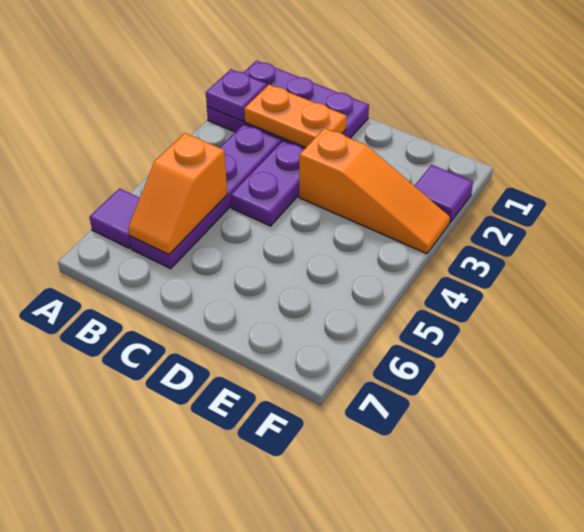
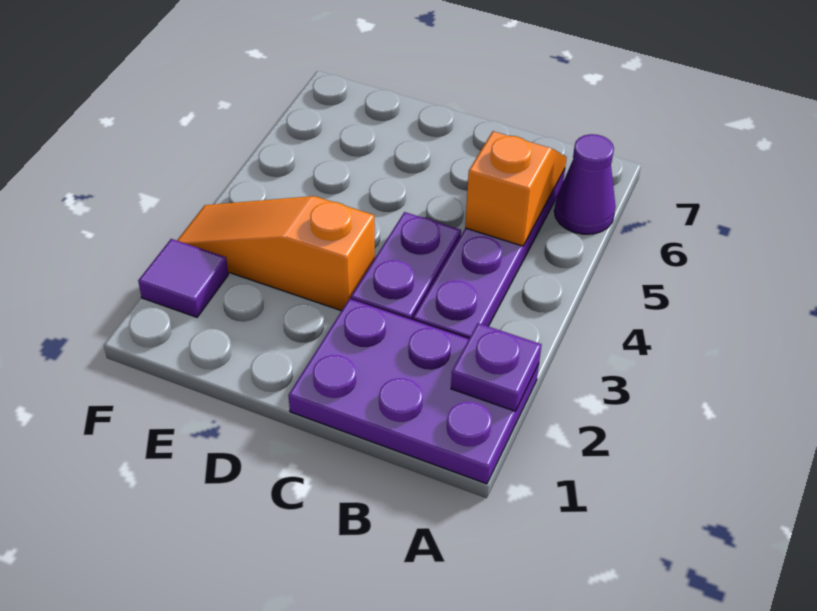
purple 1x1 tile [90,188,140,248] -> purple 1x1 cone [554,134,616,234]
orange 1x2 plate [244,85,347,148] -> none

